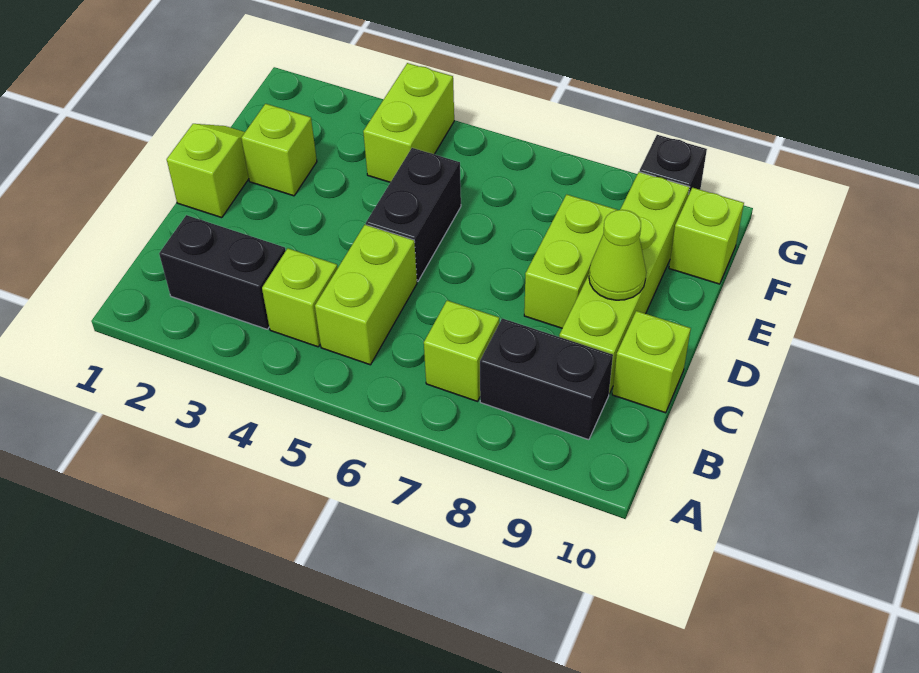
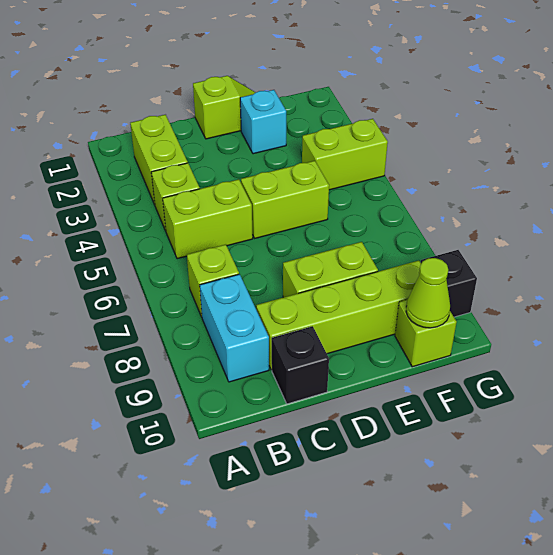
black 1x2 brick [159,215,286,329] -> lime 1x2 brick [130,115,188,205]
black 1x2 brick [480,318,613,440] -> cyan 1x2 brick [200,274,269,382]
lime 1x1 brick [612,311,691,413] -> black 1x1 brick [272,326,329,404]
black 1x2 brick [366,148,461,281] -> lime 1x2 brick [241,161,329,238]
lime 1x1 cone [589,210,646,300] -> lime 1x1 cone moved to [406,258,450,328]
lime 1x1 brick [241,104,317,196] -> cyan 1x1 brick [240,90,286,154]

